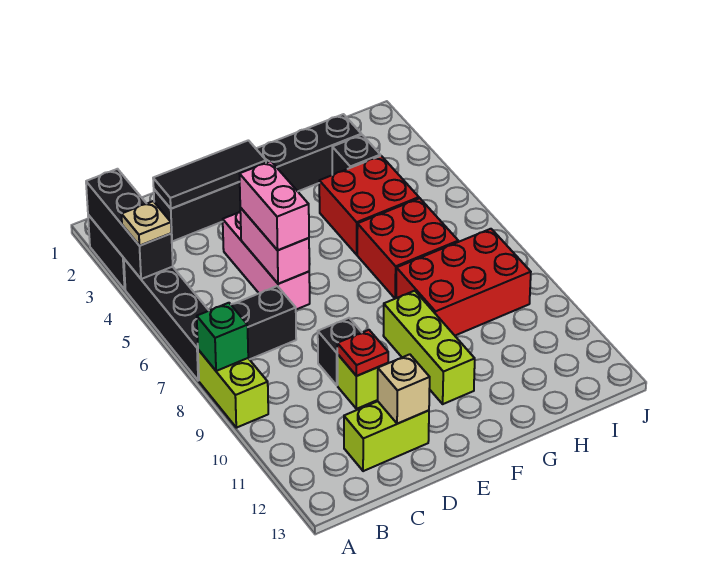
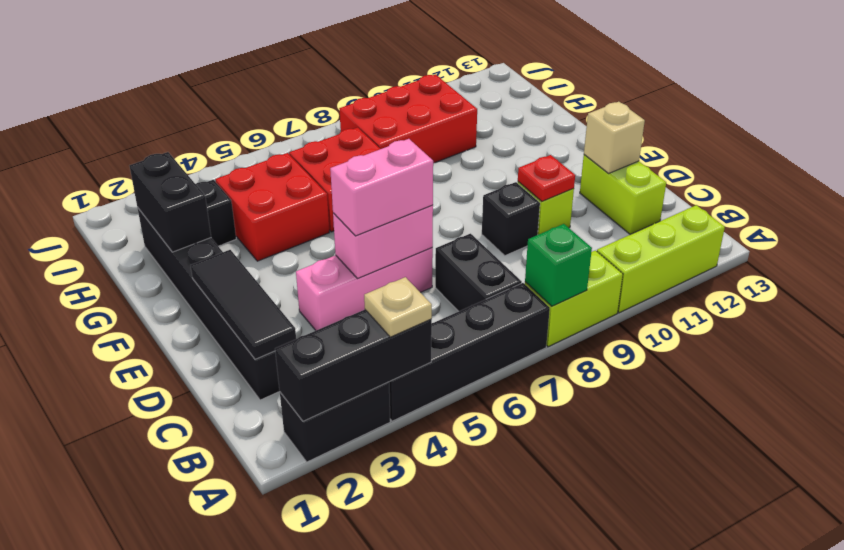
lime 1x3 brick [383,291,475,404] -> lime 1x3 brick moved to [597,205,725,313]
none -> black 1x2 brick [130,152,211,252]
red 2x3 brick [396,229,531,335] -> red 2x3 brick turned to [339,75,477,163]

